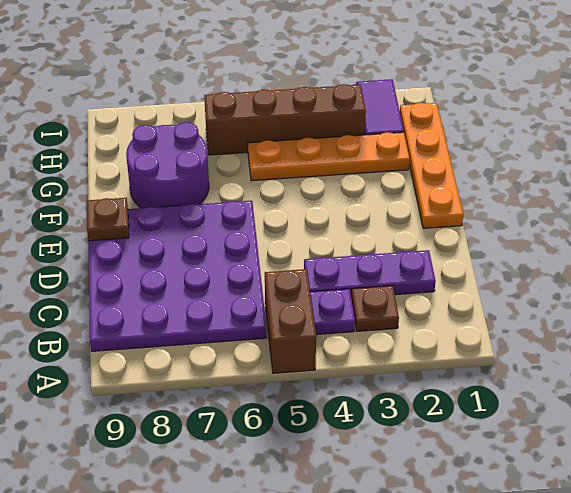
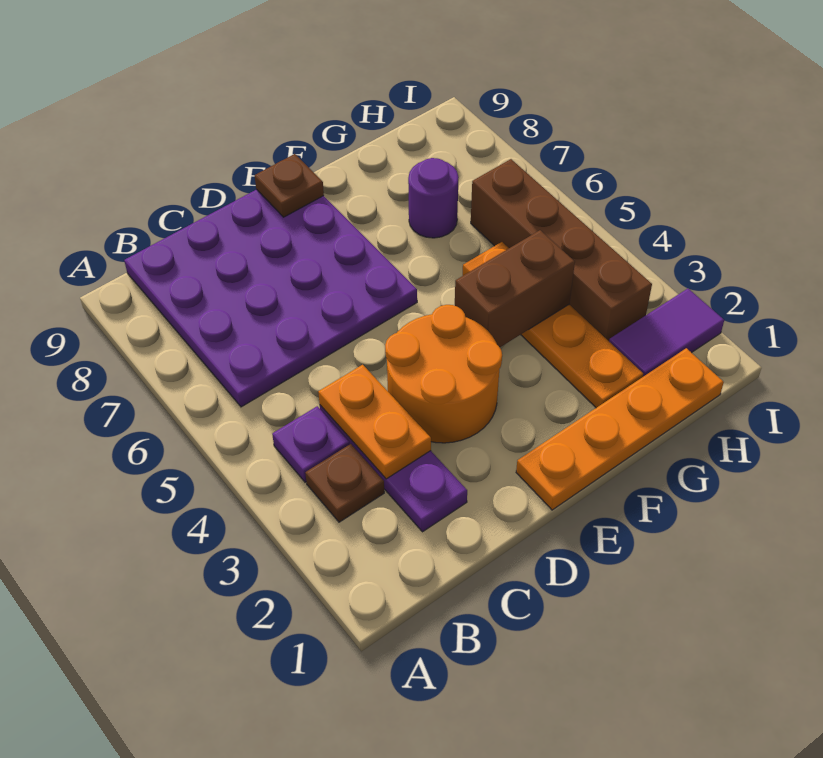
brown 1x2 brick [265,269,316,373] -> brown 1x2 brick moved to [455,230,575,347]
none -> orange 1x2 plate [318,365,431,479]
none -> orange 2x2 round brick [385,305,502,443]
purple 2x2 round brick [126,122,209,208] -> purple 1x1 round brick [408,158,459,238]

